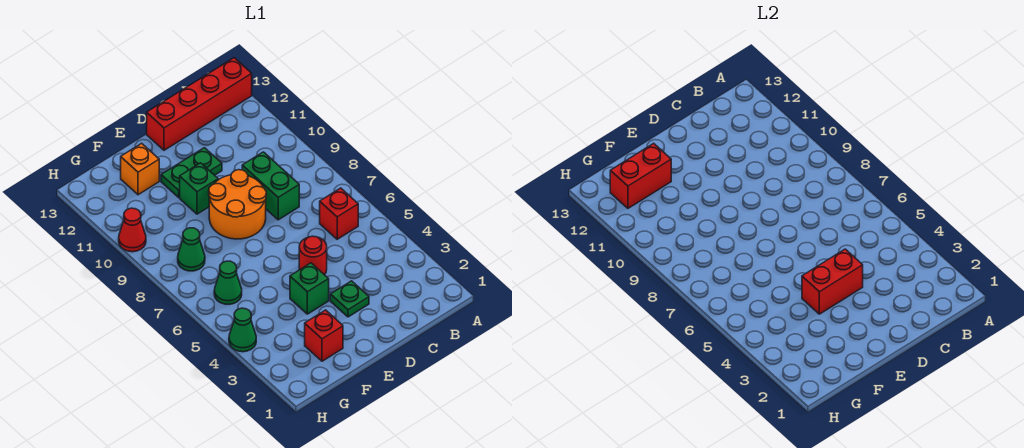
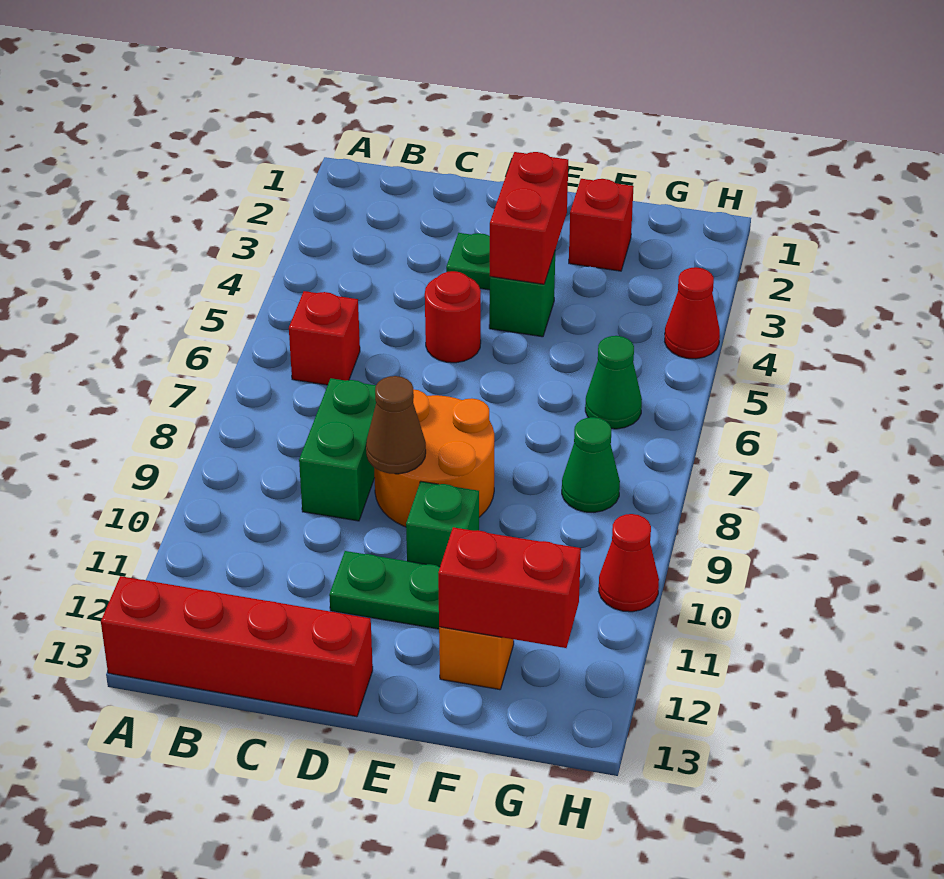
red 1x2 brick [802,249,863,314] -> red 1x2 brick turned to [490,152,568,284]
none -> brown 1x1 cone [366,376,426,474]
green 1x1 cone [229,308,256,352] -> red 1x1 cone [665,267,720,359]

